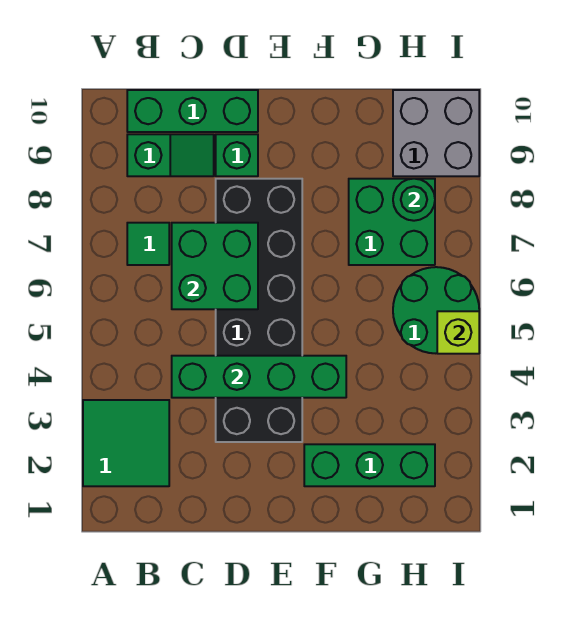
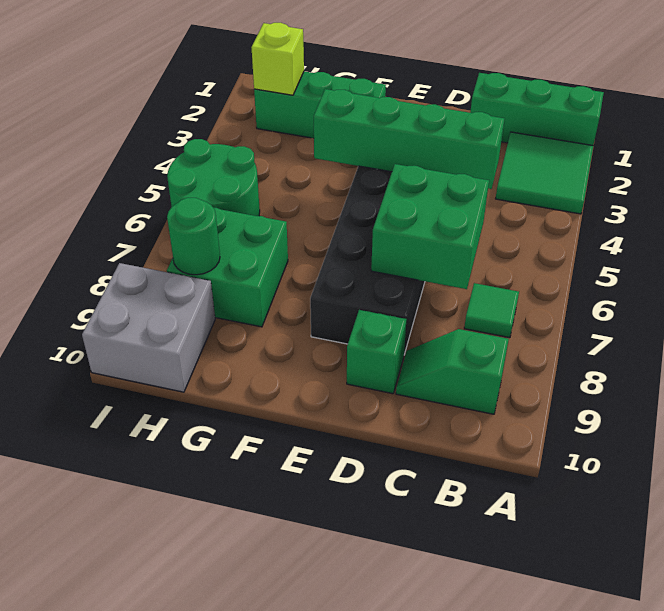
green 1x3 brick [127,90,258,132] -> green 1x3 brick moved to [470,73,604,145]
lime 1x1 brick [437,311,479,354] -> lime 1x1 brick moved to [251,23,304,95]

